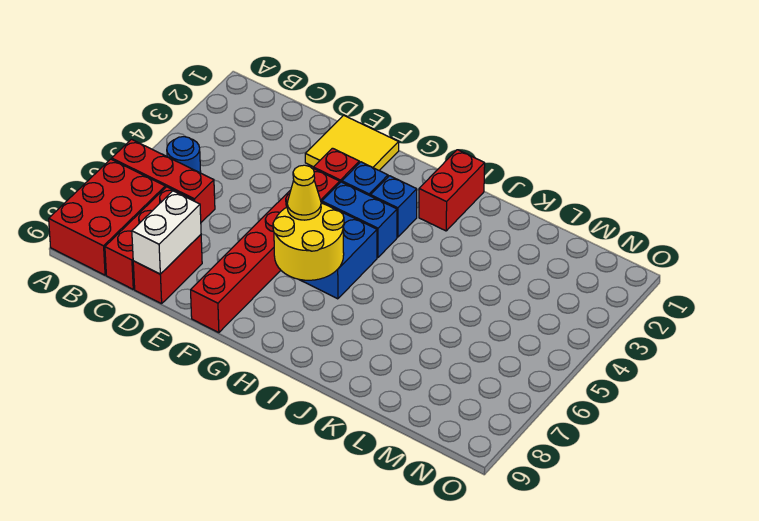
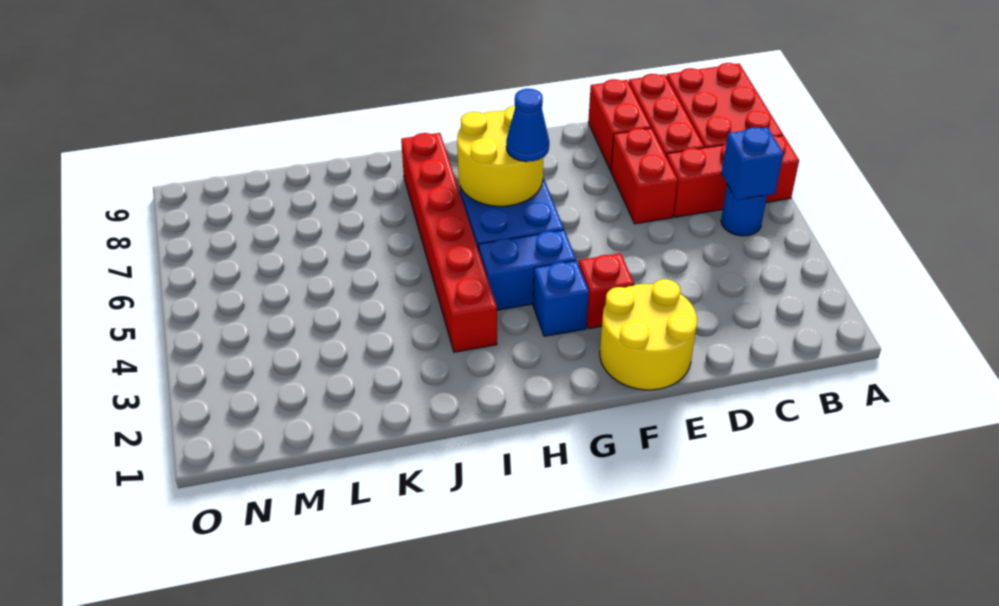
white 1x2 brick [132,191,201,274] -> none
yellow 2x2 tile [305,115,399,170] -> yellow 2x2 round brick [600,279,697,390]
red 1x6 brick [191,168,340,333] -> red 1x6 brick moved to [401,133,497,352]
yellow 1x1 cone [287,165,321,220] -> blue 1x1 cone [506,89,549,162]
blue 1x1 brick [371,176,417,237] -> blue 1x1 brick moved to [722,127,783,200]
red 1x2 brick [419,150,485,231] -> red 1x2 brick moved to [611,128,678,224]

